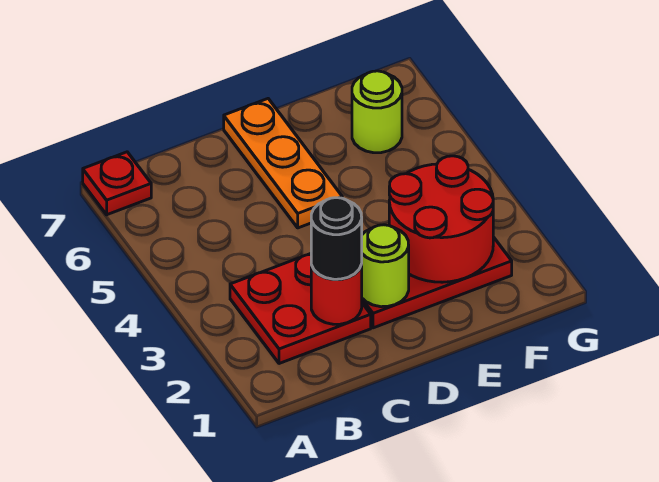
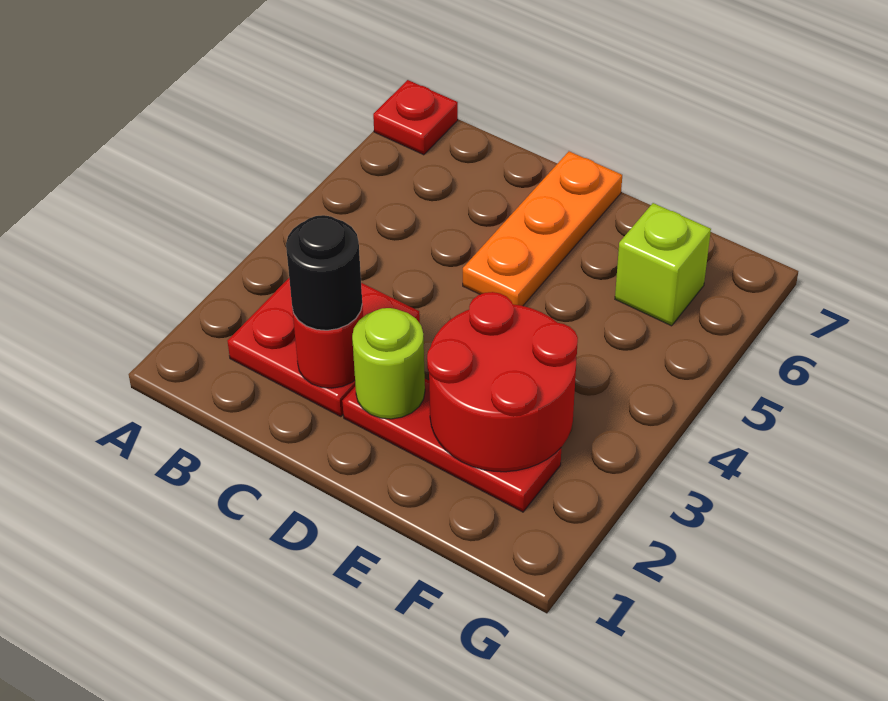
lime 1x1 round brick [352,71,402,153] -> lime 1x1 brick [615,203,711,326]

